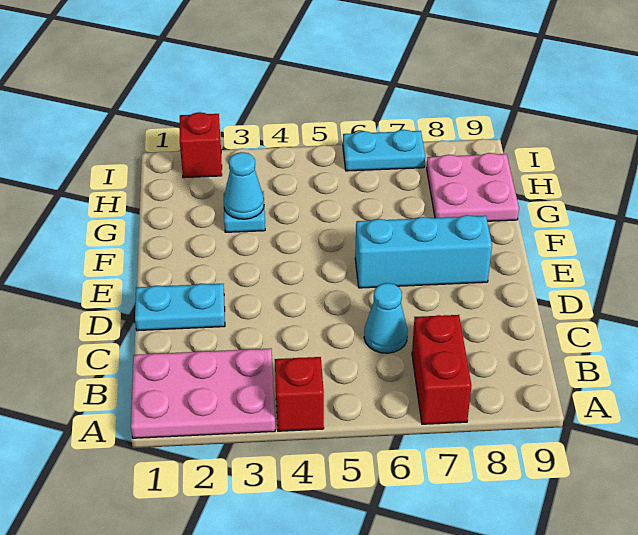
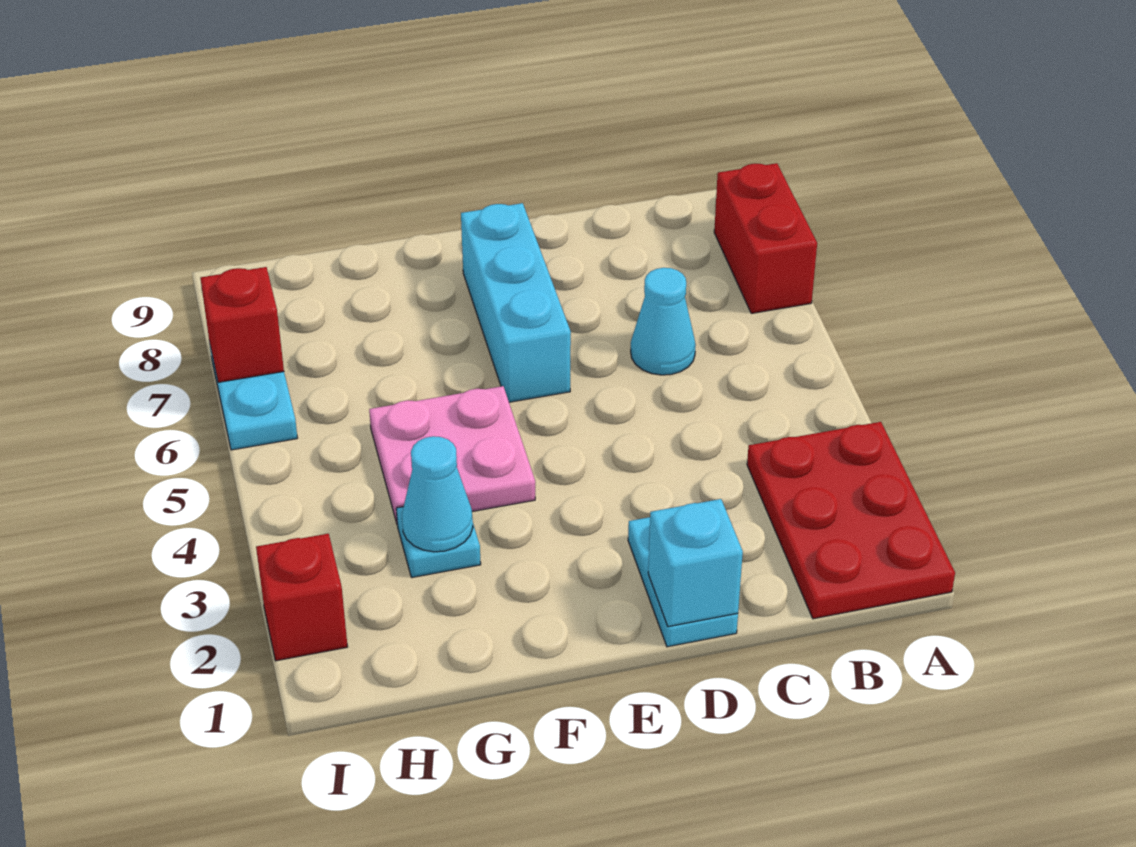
pink 2x3 plate [131,348,275,438] -> red 2x3 plate [747,422,955,619]
red 1x1 brick [275,357,324,431] -> red 1x1 brick moved to [200,267,284,382]
red 1x2 brick [412,315,472,424] -> red 1x2 brick turned to [714,163,817,313]
none -> cyan 1x1 brick [648,499,743,627]
pink 2x2 plate [427,153,519,221] -> pink 2x2 plate moved to [369,386,535,523]

